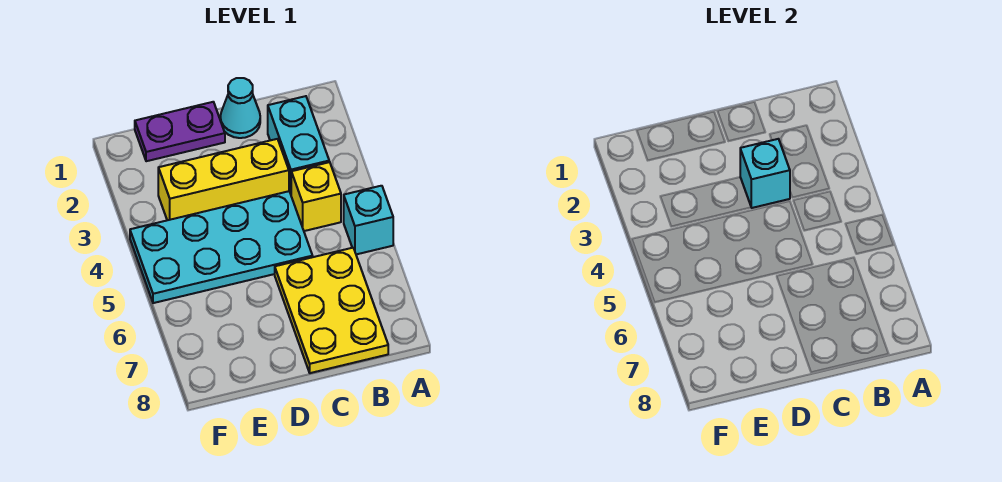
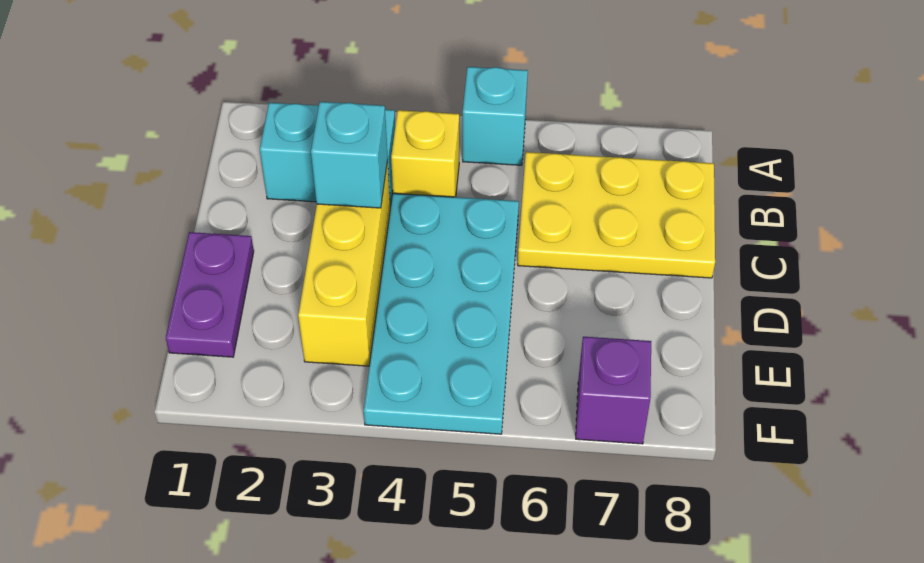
cyan 1x1 cone [220,78,260,138] -> none
none -> purple 1x1 brick [576,337,651,444]

